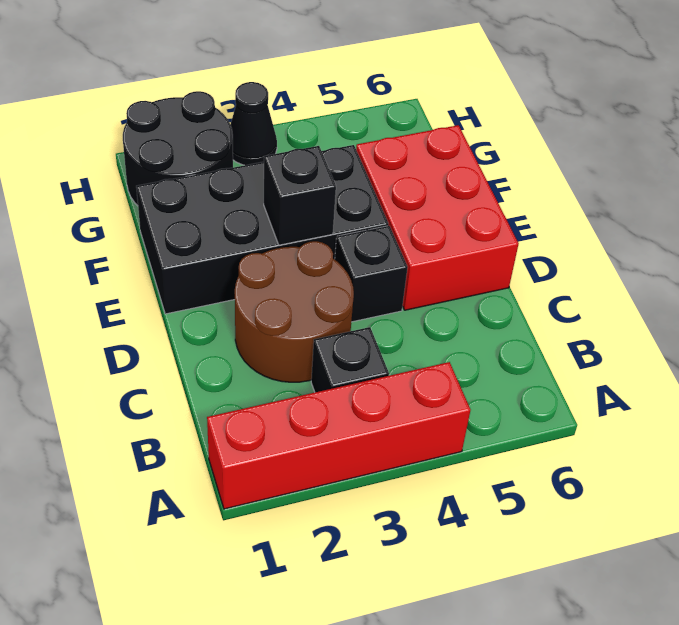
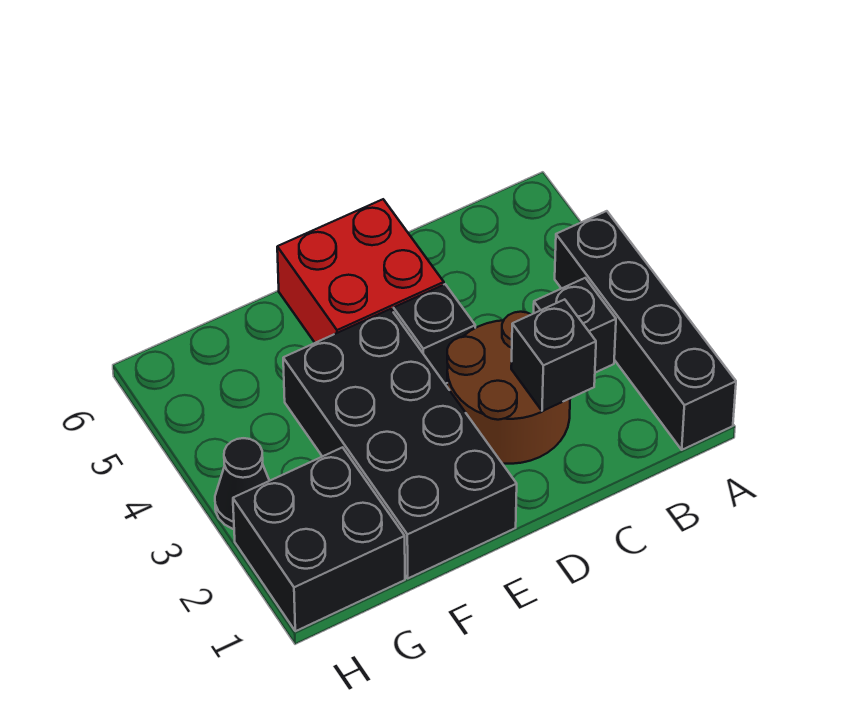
red 1x4 brick [207,362,471,509] -> black 1x4 brick [555,211,736,450]
red 2x3 brick [356,125,519,310] -> red 2x2 brick [277,199,444,343]
black 1x1 brick [264,146,336,245] -> black 1x1 brick moved to [511,299,596,411]
black 2x2 round brick [123,91,233,206] -> black 2x2 brick [233,447,405,631]

